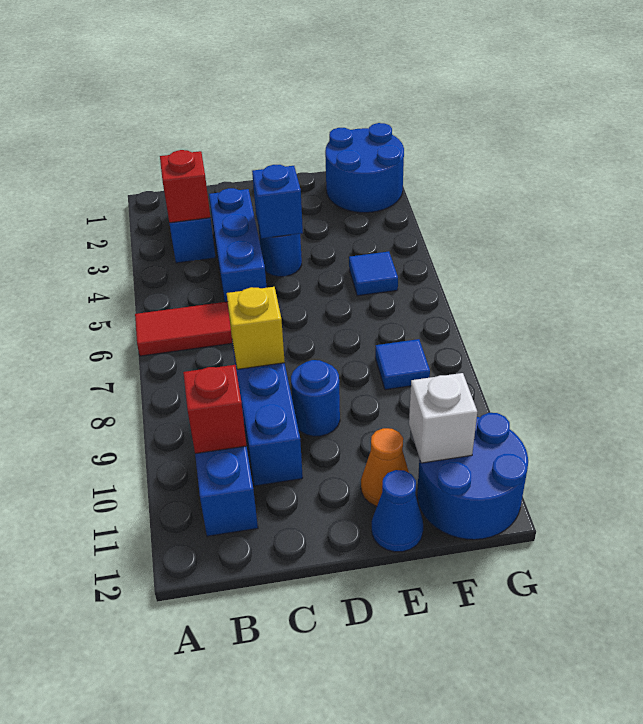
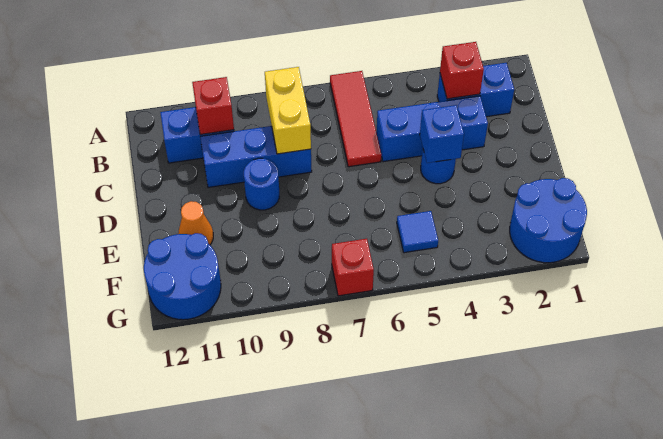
yellow 1x1 brick [227,287,285,369] -> yellow 1x2 brick [265,67,311,154]
blue 1x1 cone [372,470,423,552] -> none
blue 1x1 tile [375,339,430,390] -> none
white 1x1 brick [409,373,477,463] -> none
none -> red 1x1 brick [332,239,374,296]

